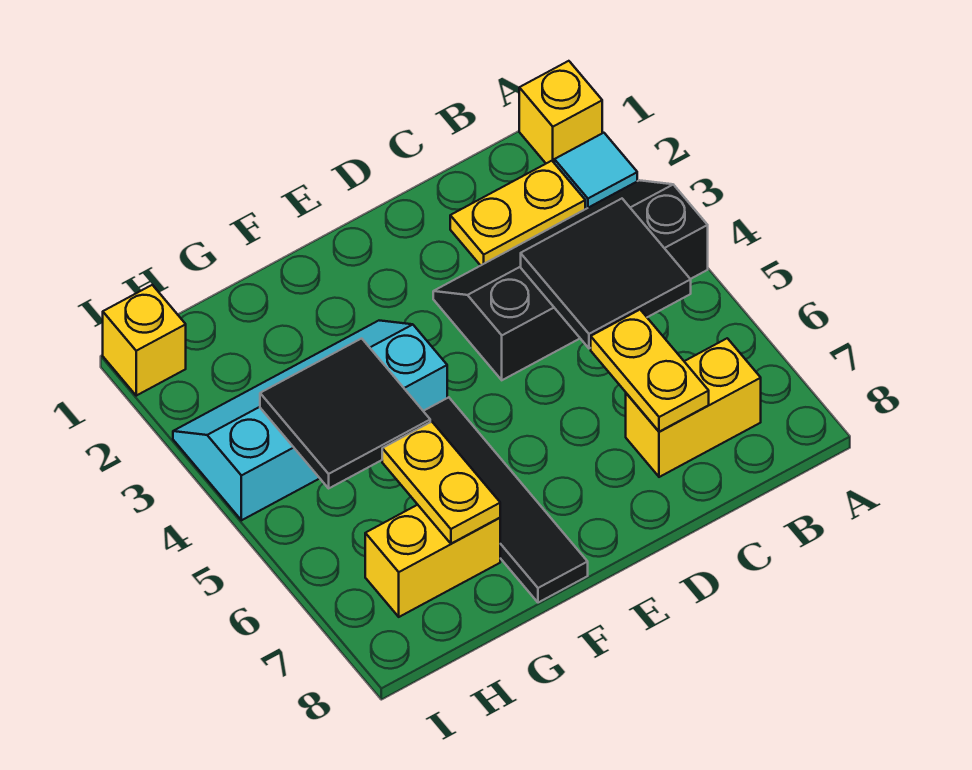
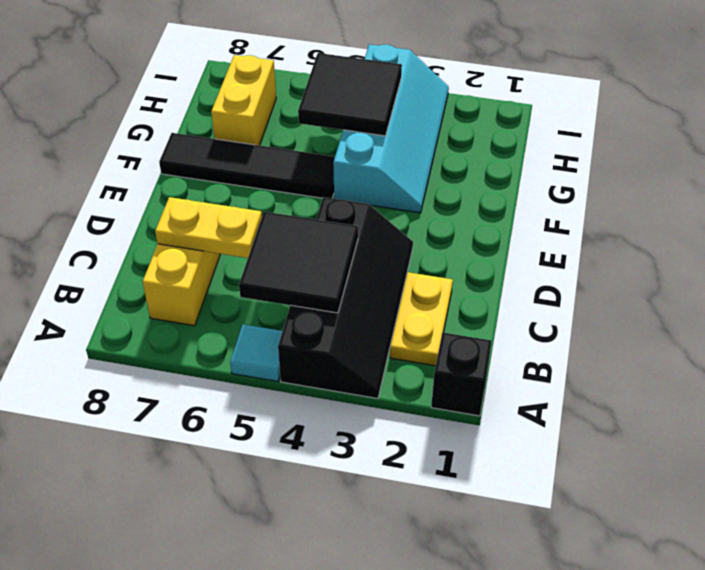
yellow 1x1 brick [519,61,602,163] -> black 1x1 brick [431,332,492,416]
cyan 1x1 tile [554,133,637,209] -> cyan 1x1 tile moved to [230,324,282,381]
yellow 1x2 plate [382,422,500,544] -> none
yellow 1x1 brick [103,285,186,396] -> none

